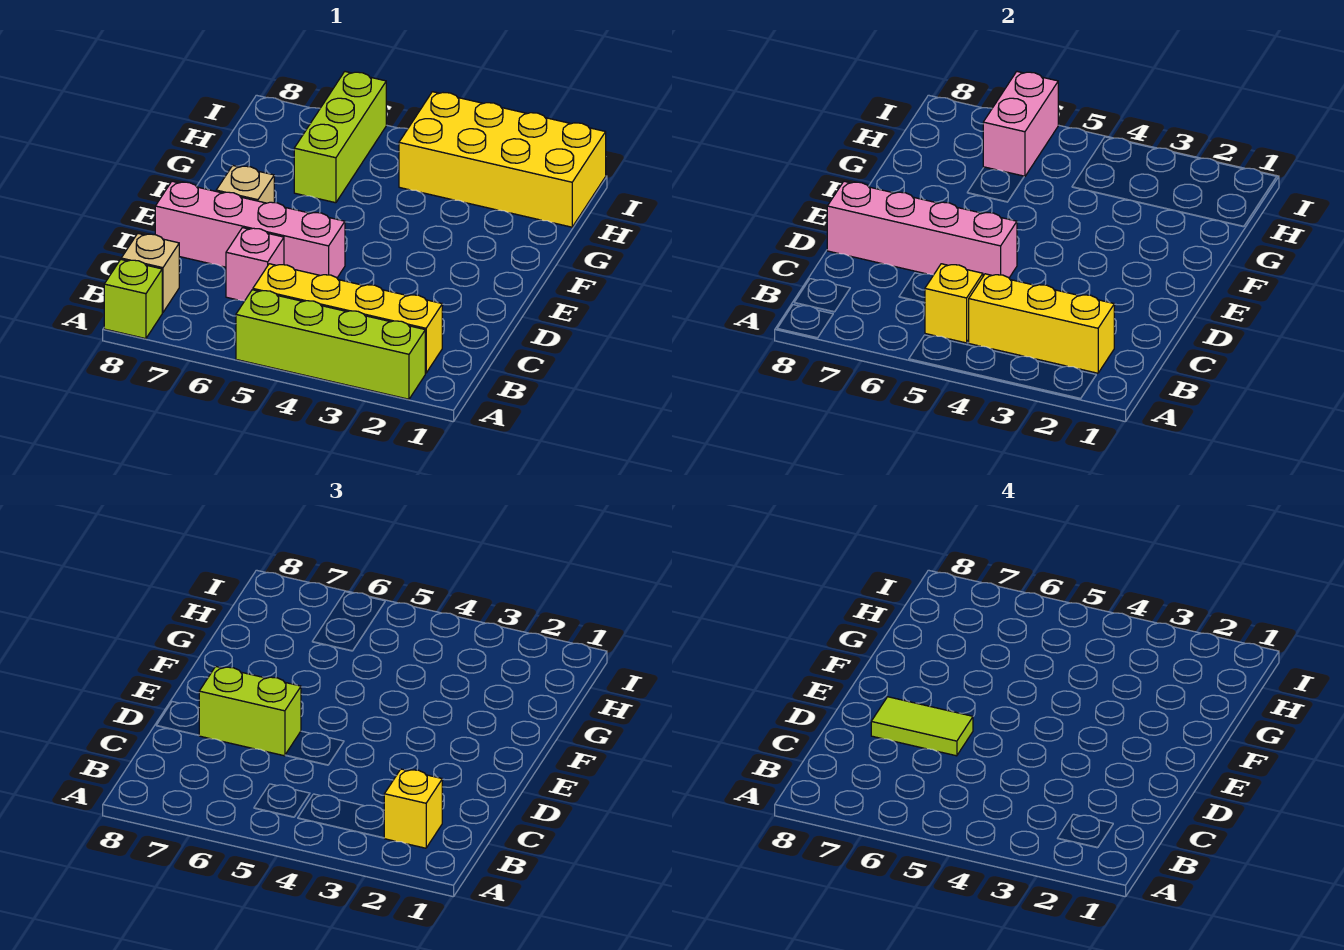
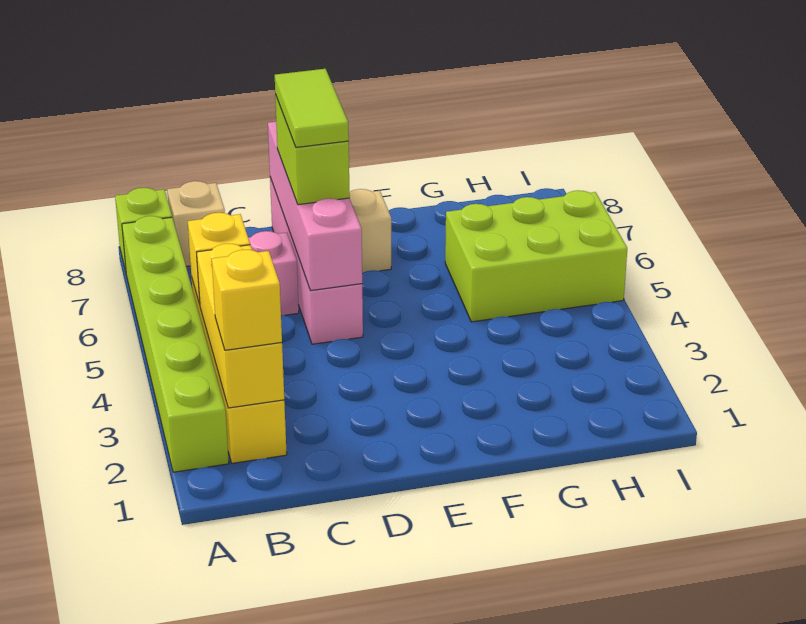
lime 1x4 brick [236,290,425,399] -> lime 1x6 brick [122,216,229,472]
lime 1x3 brick [294,72,386,203] -> lime 2x3 brick [445,190,627,322]
yellow 2x4 brick [399,92,606,227] -> none
pink 1x2 brick [983,72,1058,177] -> none

